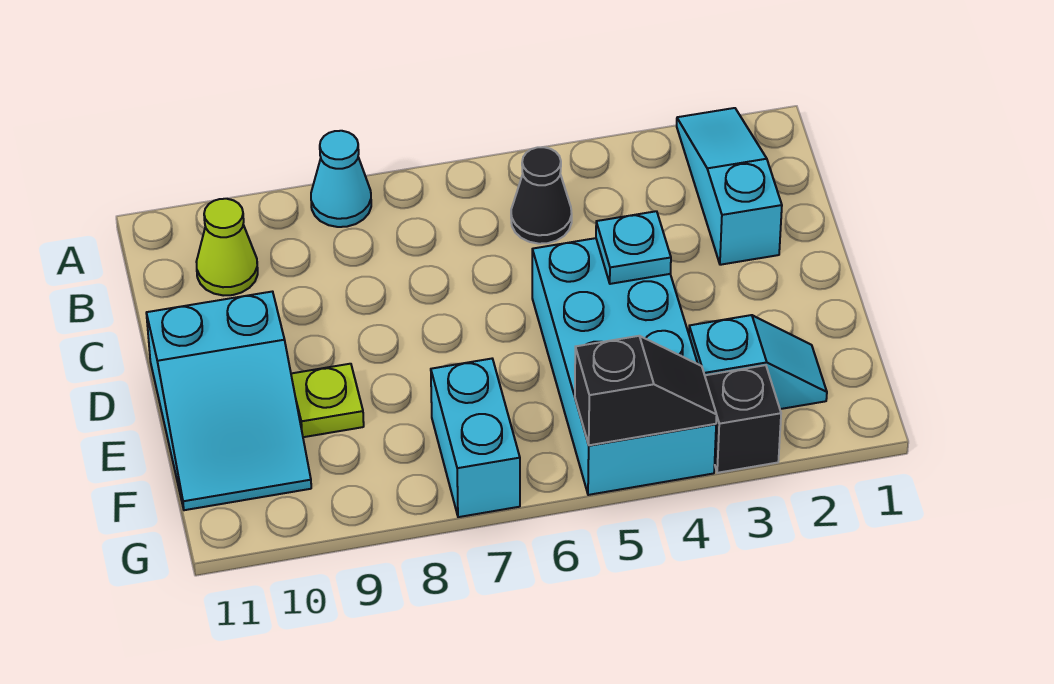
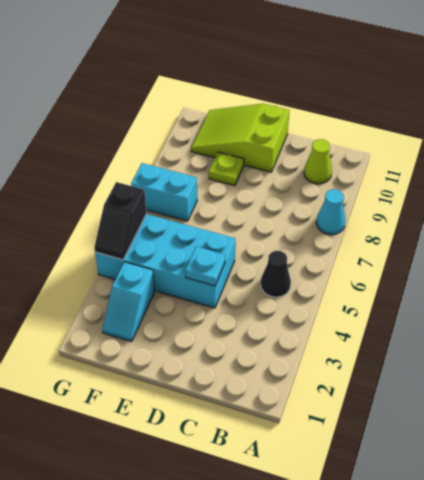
cyan 1x3 slope [677,108,782,265] -> none
cyan 2x3 slope [146,292,311,510] -> lime 2x3 slope [191,103,290,172]
black 1x1 brick [705,365,781,473] -> none

